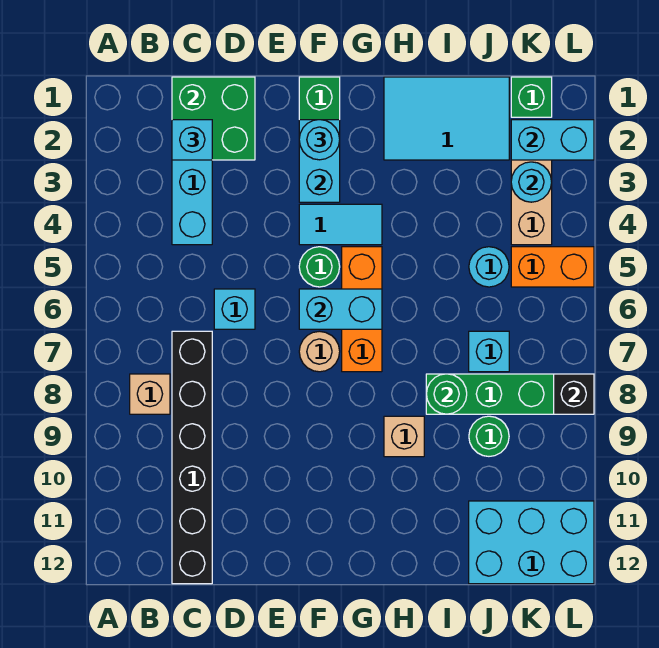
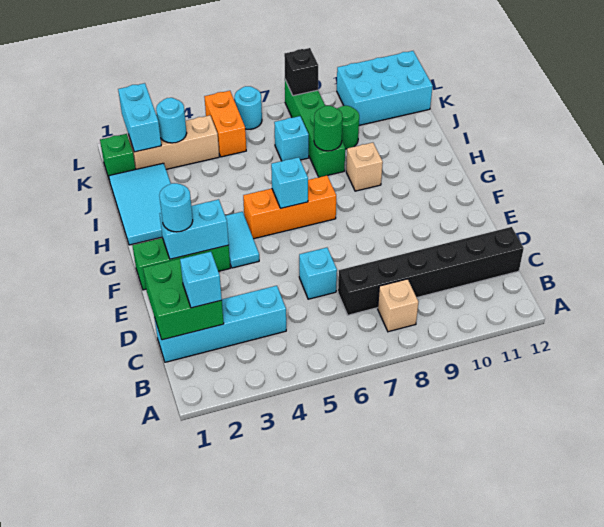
green 1x1 round brick [299,247,340,287] -> none
cyan 1x2 brick [299,289,382,329] -> cyan 1x1 brick [271,157,308,208]
tan 1x1 round brick [299,331,340,372] -> none
cyan 1x1 round brick [469,247,509,287] -> cyan 1x1 round brick moved to [235,86,262,129]
cyan 2x3 brick [469,501,594,584] -> cyan 2x3 brick turned to [337,51,433,125]

